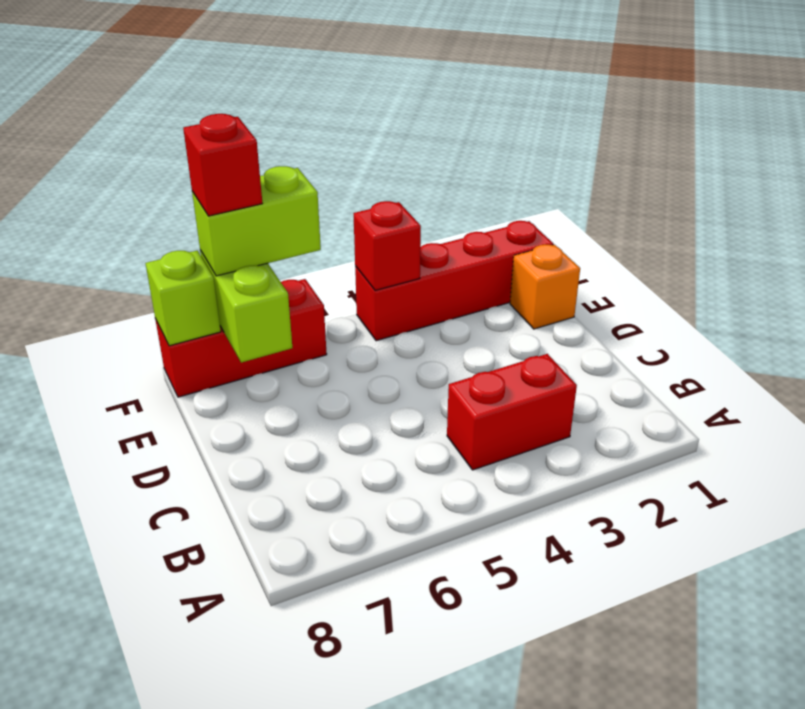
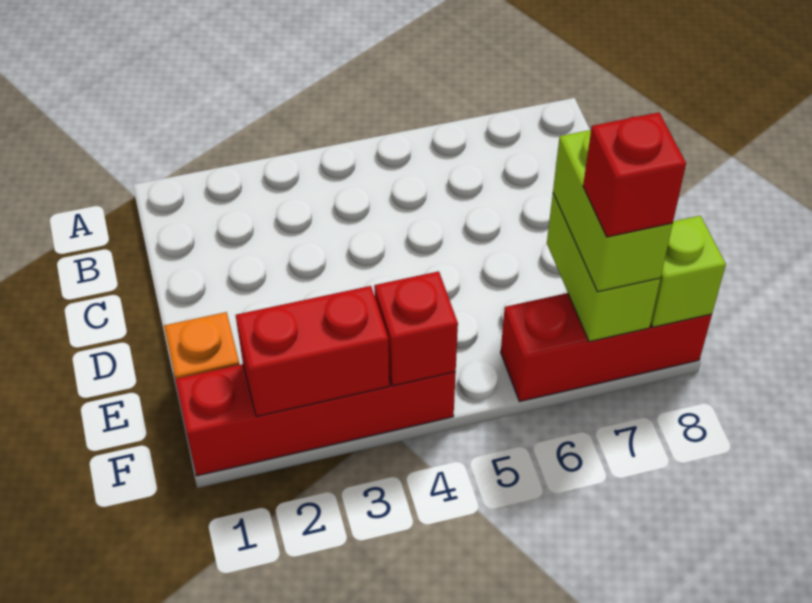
red 1x2 brick [447,354,577,470] -> red 1x2 brick moved to [236,286,389,417]
lime 1x2 brick [192,166,321,276] -> lime 1x2 brick turned to [553,130,673,292]

